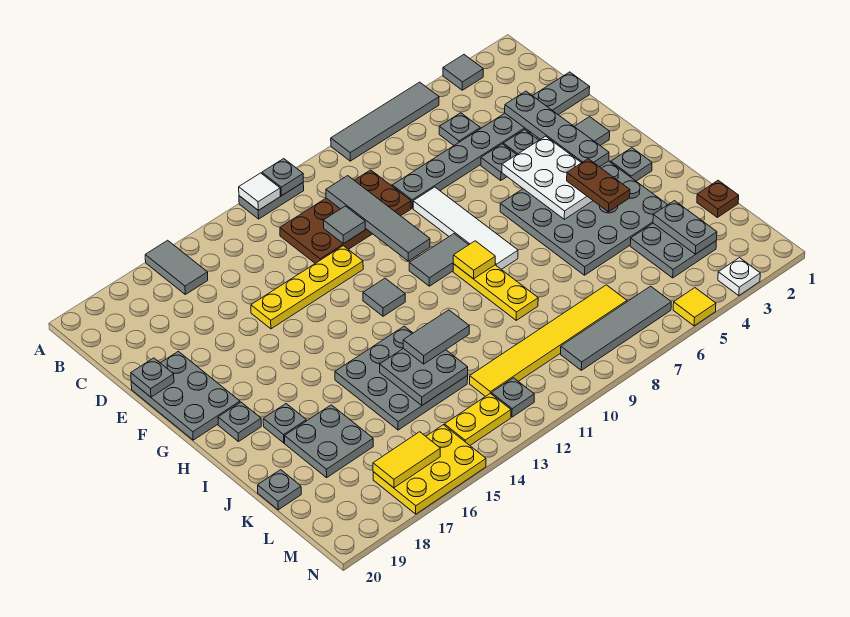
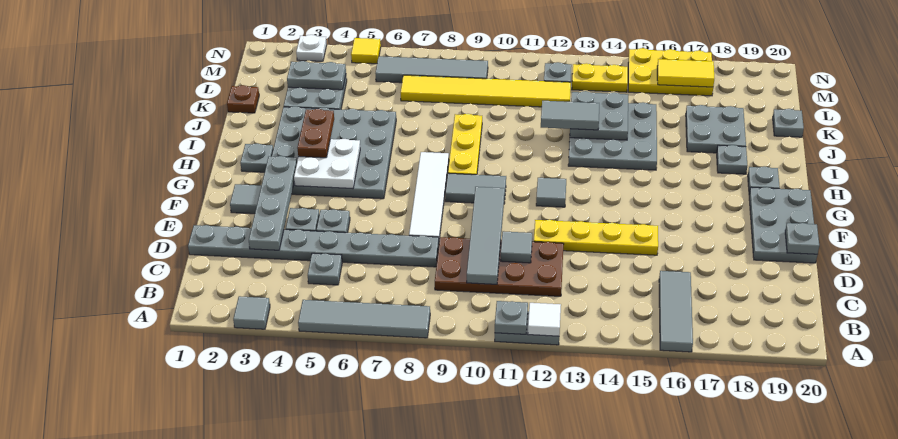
grey 1x2 tile [145,240,208,294] -> grey 1x3 tile [659,271,693,352]
white 2x3 plate [502,136,593,219] -> white 2x2 plate [294,139,360,189]
yellow 1x1 tile [453,241,495,279] -> none
grey 1x2 plate [653,201,717,254] -> grey 1x2 plate turned to [287,61,346,90]

